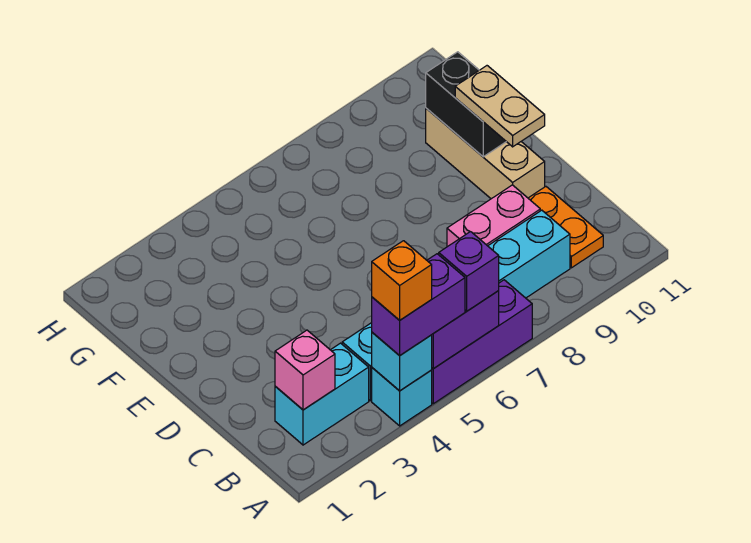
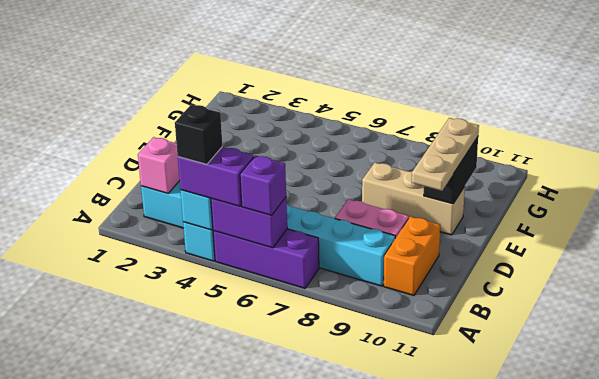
orange 1x1 brick [372,241,432,320] -> black 1x1 brick [175,105,223,164]
orange 1x2 plate [528,187,603,268] -> orange 1x2 brick [384,216,440,295]
tan 1x3 brick [426,108,545,199] -> tan 1x3 brick turned to [362,163,465,235]
tan 1x2 plate [455,66,545,147] -> tan 1x3 plate [412,118,479,191]

